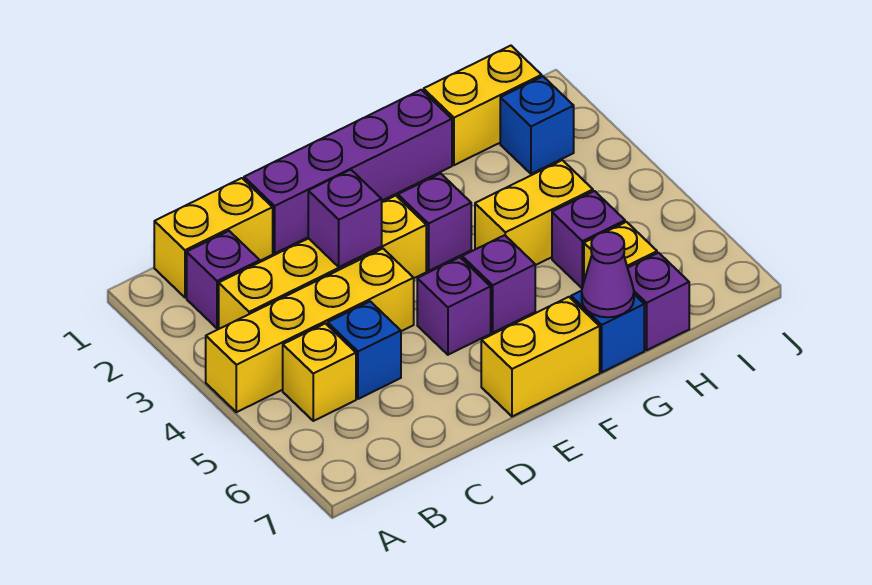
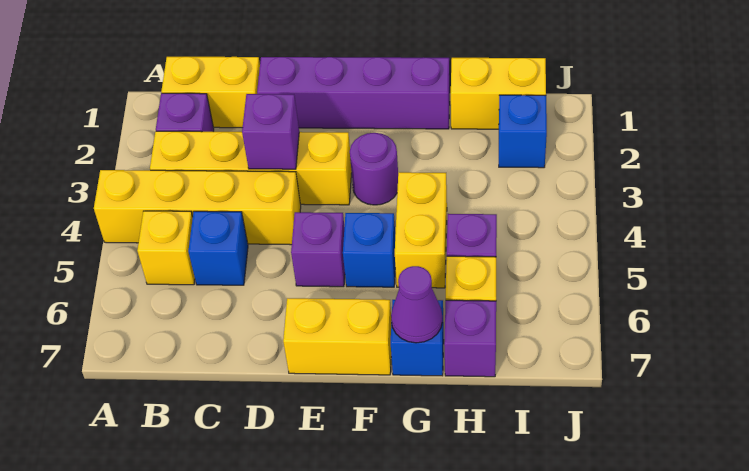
purple 1x1 brick [398,173,471,271] -> purple 1x1 round brick [350,133,398,205]
purple 1x1 brick [462,235,535,333] -> blue 1x1 brick [343,213,395,287]
yellow 1x2 brick [475,160,593,265] -> yellow 1x2 brick turned to [395,172,447,288]

